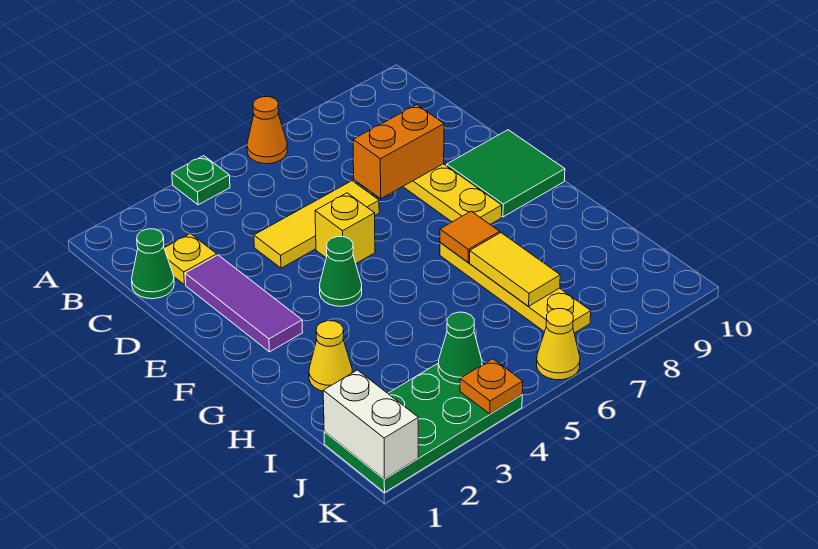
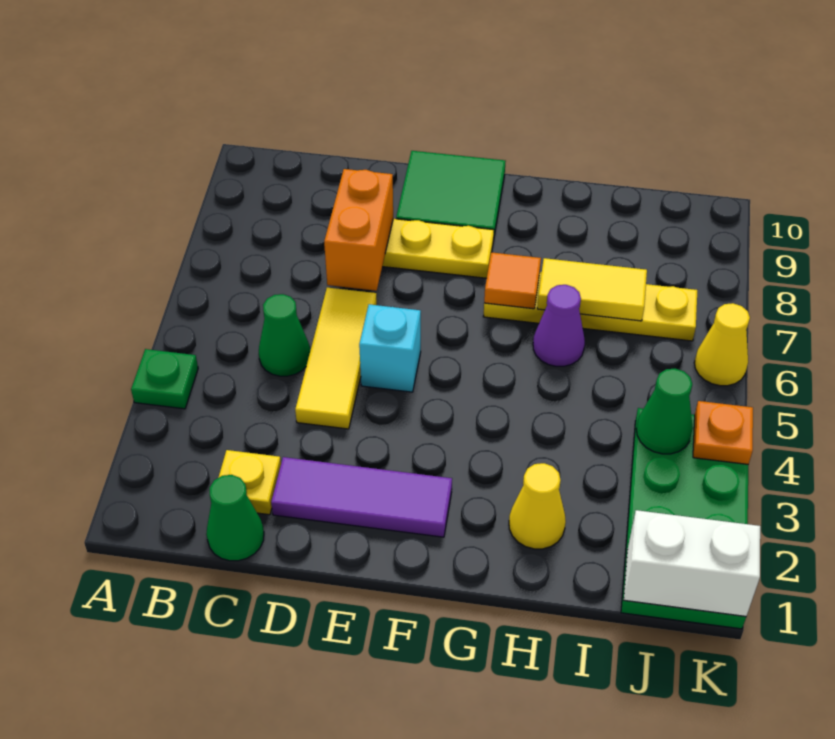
orange 1x1 cone [247,97,287,164] -> none
yellow 1x1 brick [315,193,375,263] -> cyan 1x1 brick [359,304,421,392]
green 1x1 cone [320,237,362,306] -> green 1x1 cone moved to [259,294,310,376]
none -> purple 1x1 cone [533,285,585,366]

